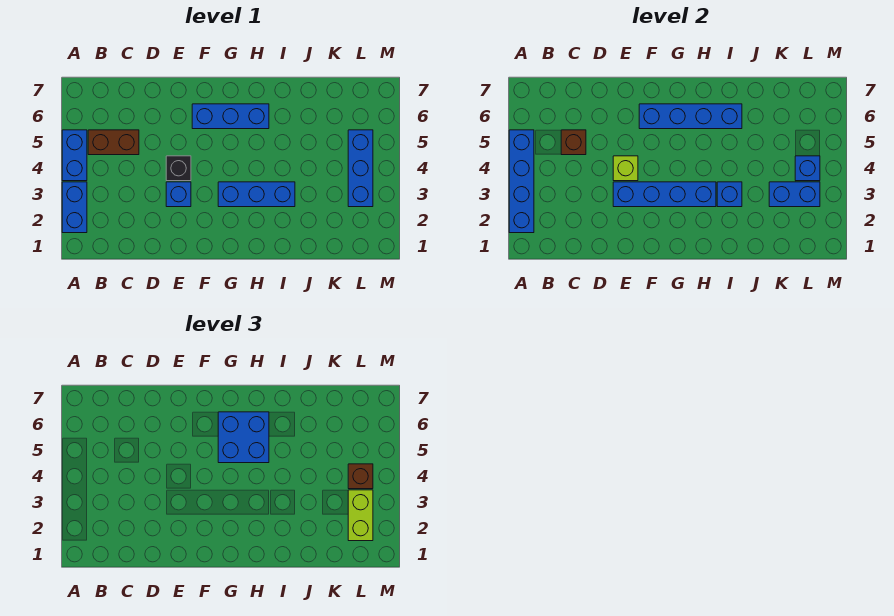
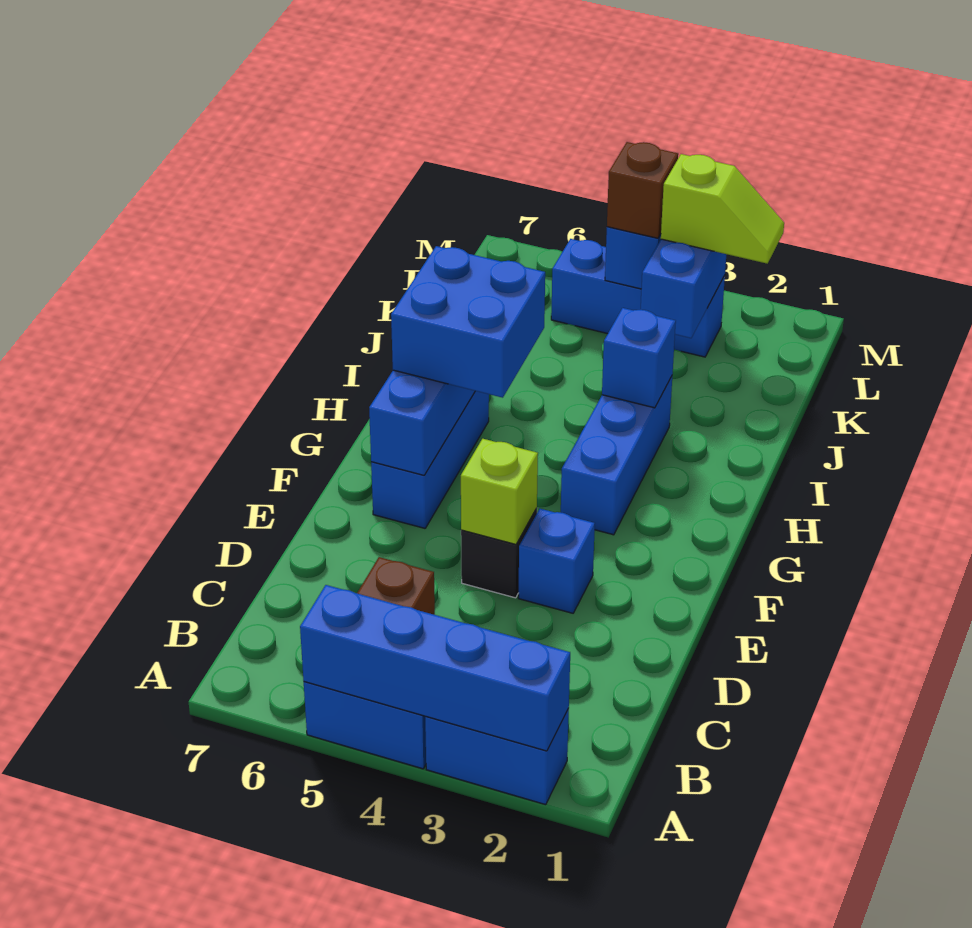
brown 1x1 brick [561,130,586,155] -> none
blue 1x4 brick [613,182,716,207] -> none
lime 1x2 brick [348,490,373,541] -> lime 1x2 slope [661,154,784,264]

